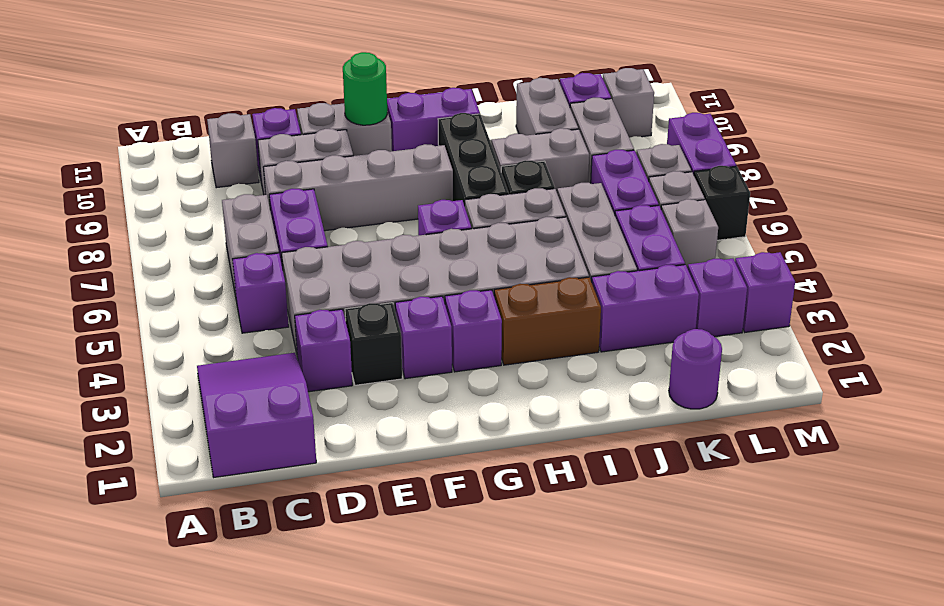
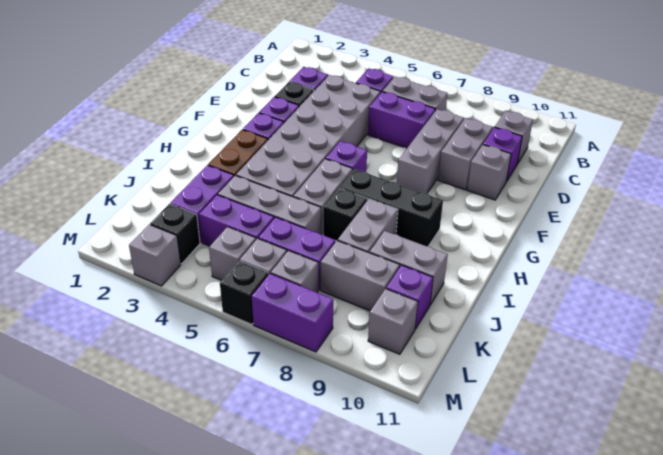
purple 2x3 slope [197,353,316,477] -> none
grey 1x4 brick [263,144,453,231] -> grey 1x3 brick [397,109,464,193]
grey 1x2 brick [297,103,392,156] -> grey 1x1 brick [467,145,511,200]
green 1x1 round brick [343,52,387,125] -> none
purple 1x2 brick [387,88,480,151] -> none
purple 1x1 round brick [669,329,722,409] -> none
purple 1x1 brick [688,259,747,337] -> black 1x1 brick [150,204,200,264]
purple 1x1 brick [735,252,795,332] -> grey 1x1 brick [129,225,181,286]

